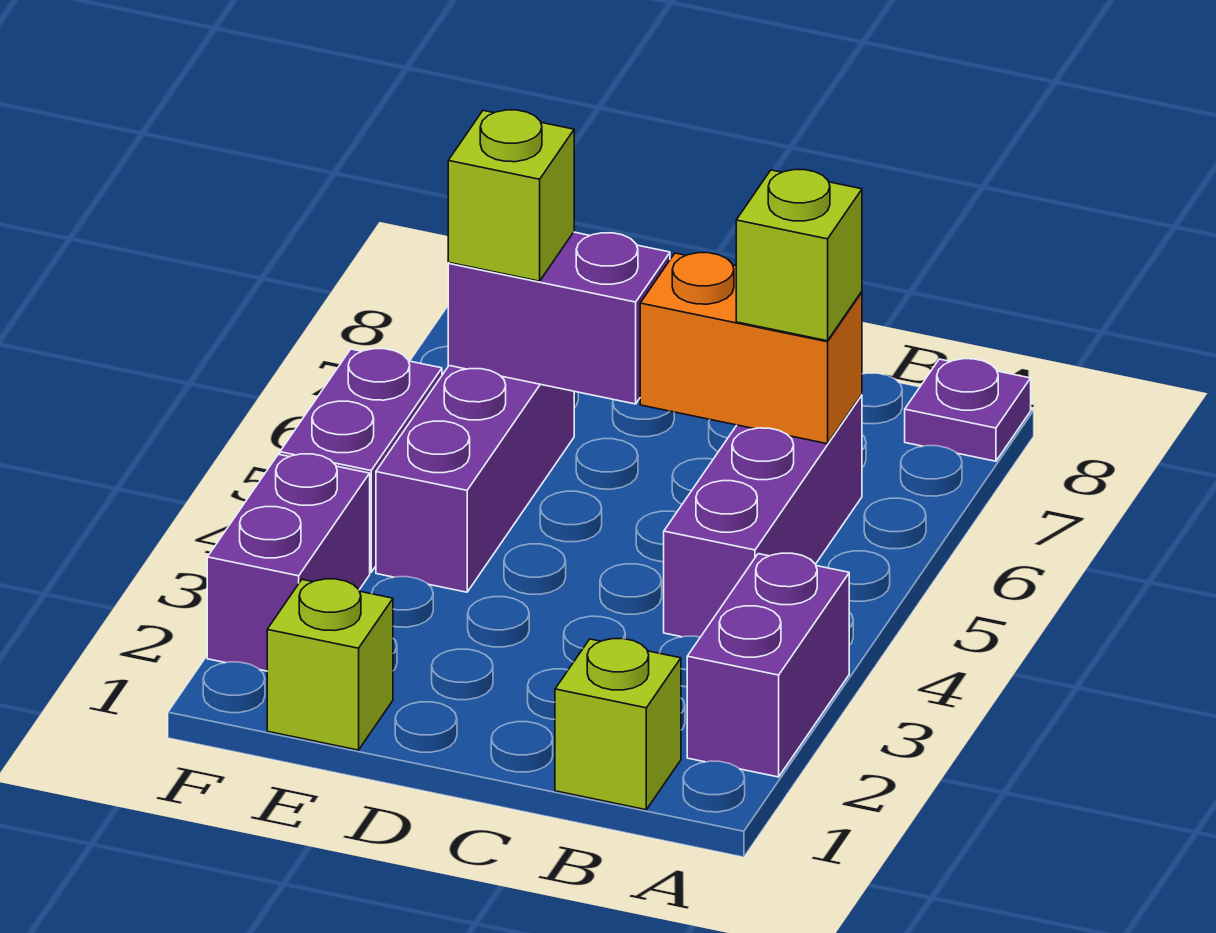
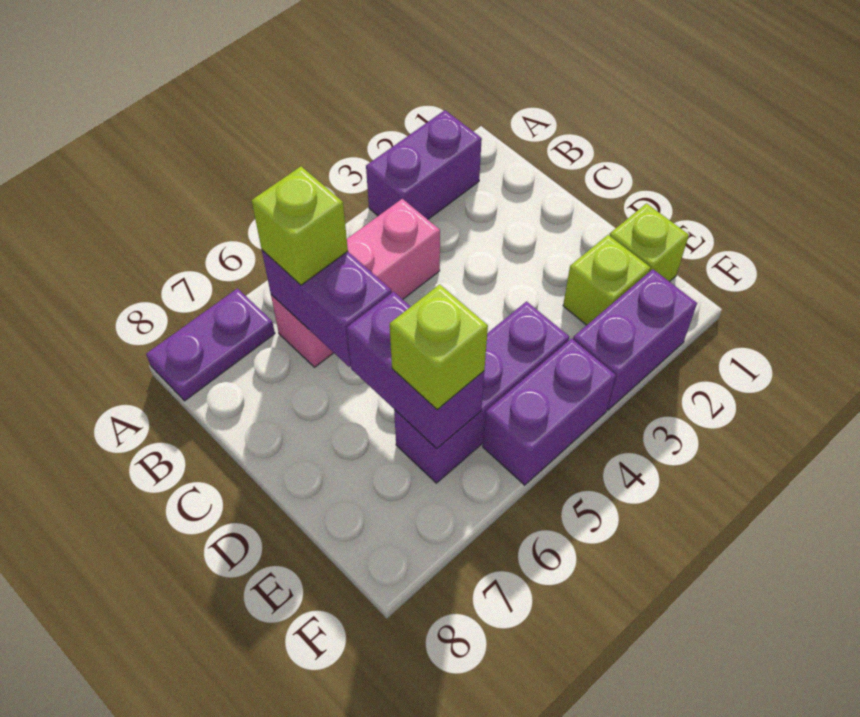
purple 1x1 plate [905,359,1031,461] -> purple 1x2 plate [146,288,275,401]
lime 1x1 brick [555,639,681,810] -> lime 1x1 brick moved to [563,235,650,325]
purple 1x3 brick [664,395,862,637] -> pink 1x3 brick [271,199,440,367]
orange 1x2 brick [640,253,862,444] -> purple 1x2 brick [262,250,392,367]

